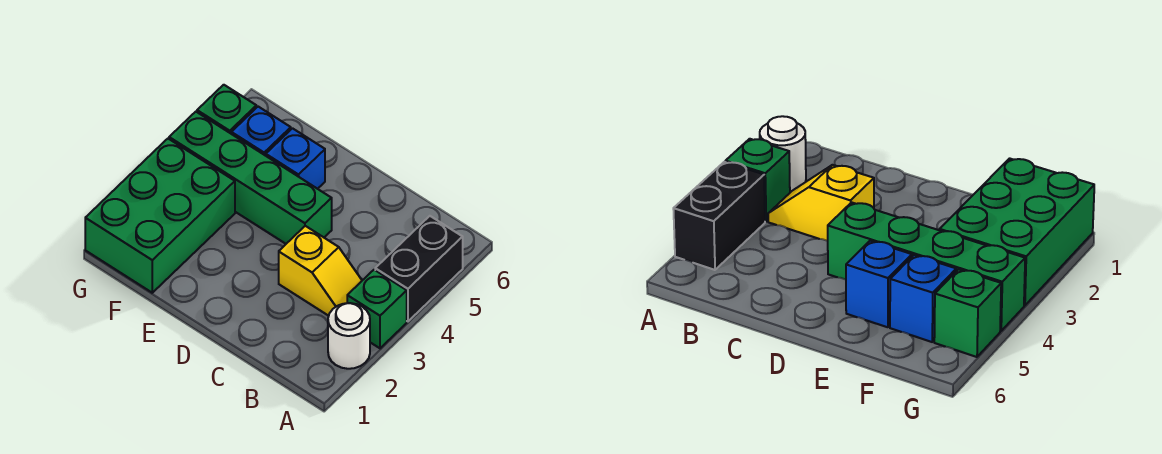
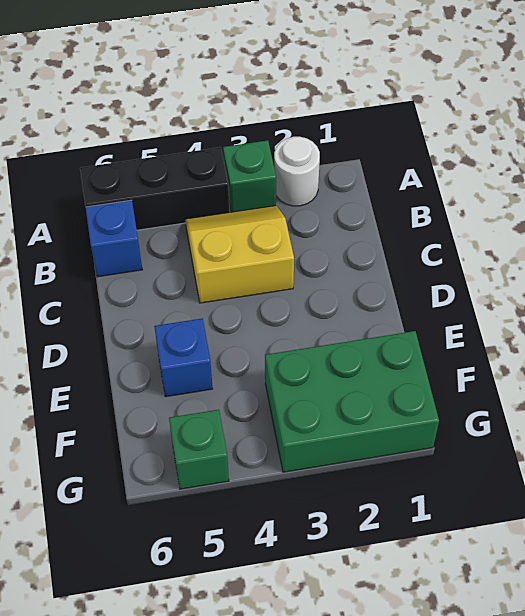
black 1x2 brick [375,216,463,321] -> black 1x3 brick [80,147,230,230]
yellow 1x2 slope [279,226,362,316] -> yellow 2x2 slope [185,206,294,303]
green 1x4 brick [169,112,332,244] -> none
blue 1x1 brick [231,107,291,156] -> blue 1x1 brick moved to [86,200,142,277]

